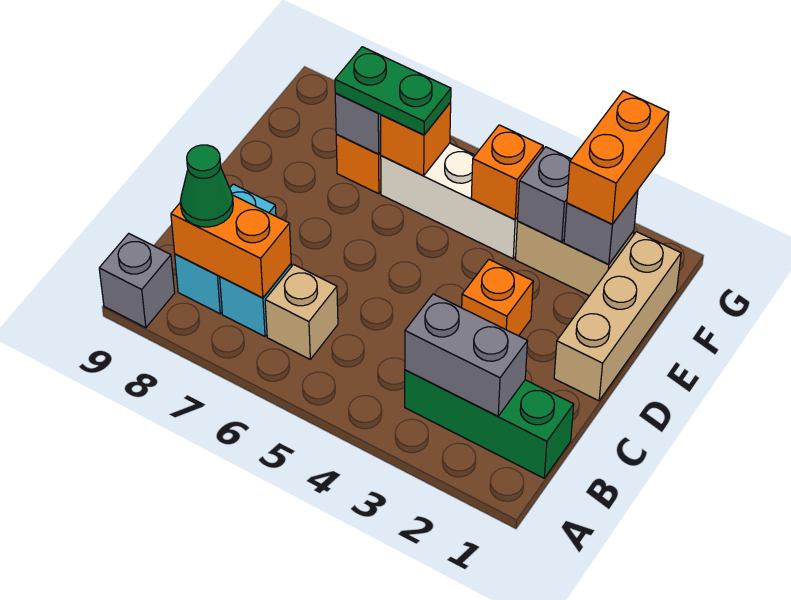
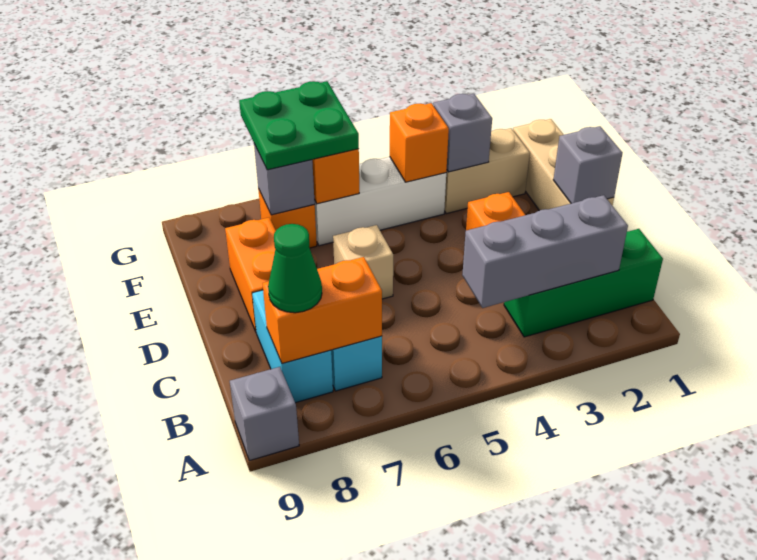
grey 1x2 brick [405,294,528,416] -> grey 1x3 brick [462,195,628,308]
tan 1x1 brick [265,265,338,359] -> tan 1x1 brick moved to [333,225,393,299]
grey 1x1 brick [564,190,638,264] -> grey 1x1 brick moved to [553,126,622,203]
orange 1x2 brick [567,91,669,224] -> orange 1x2 brick moved to [225,218,276,332]
green 1x2 plate [335,47,451,135] -> green 2x2 plate [239,81,359,170]

